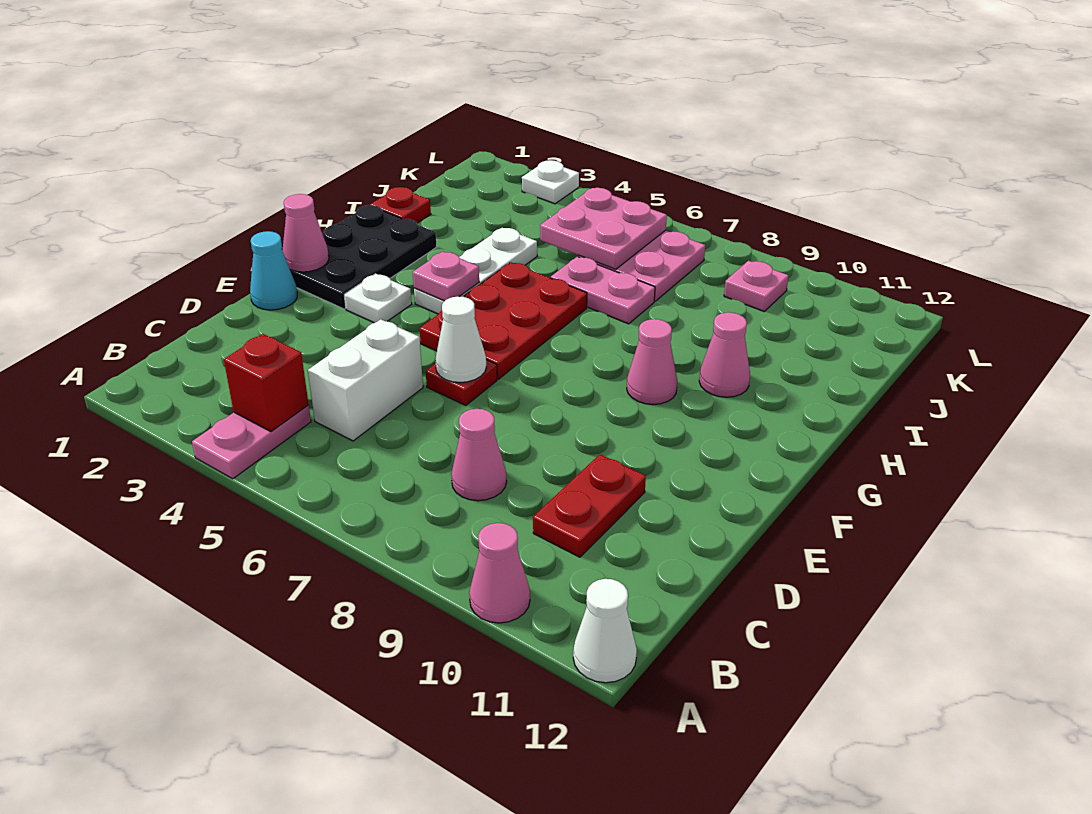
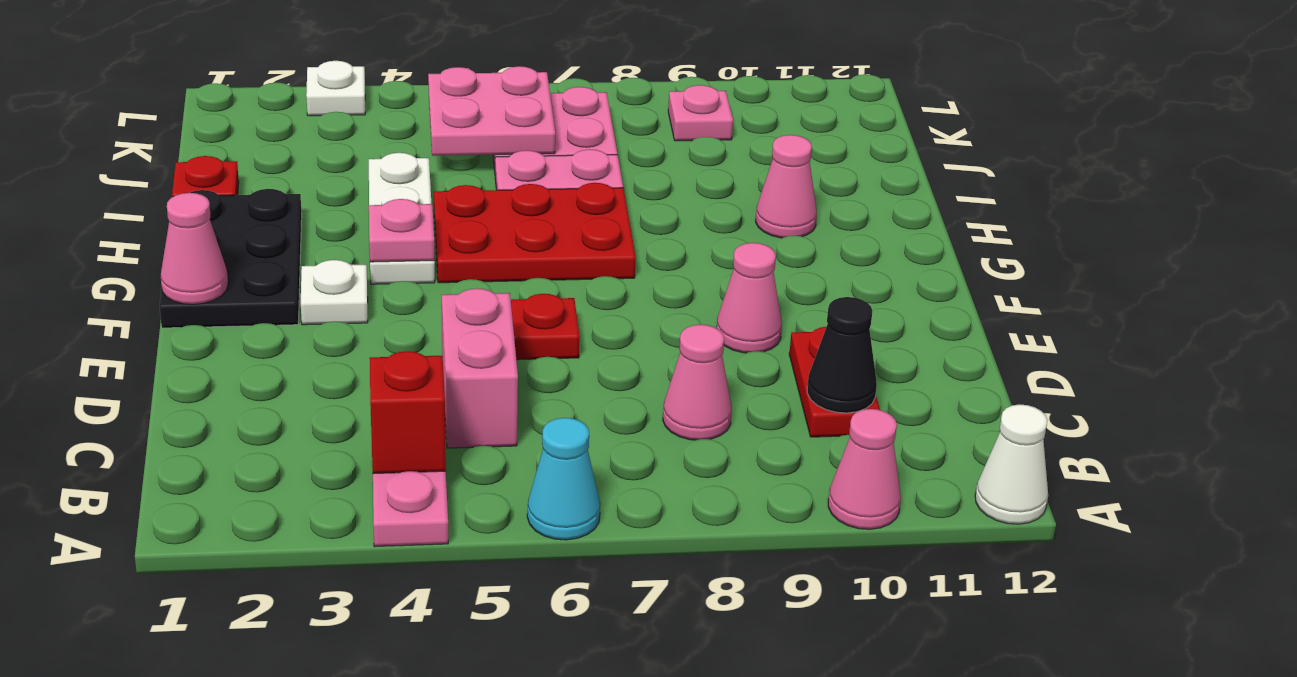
white 1x2 brick [308,319,423,441] -> pink 1x2 brick [442,288,518,448]
none -> black 1x1 cone [807,297,877,413]
cyan 1x1 cone [250,231,297,310] -> cyan 1x1 cone moved to [527,418,600,540]
white 1x1 cone [435,297,486,383] -> none
red 2x3 plate [420,262,587,379] -> red 2x3 plate turned to [434,183,636,283]
pink 1x1 cone [627,319,677,405] -> pink 1x1 cone moved to [717,243,782,353]

